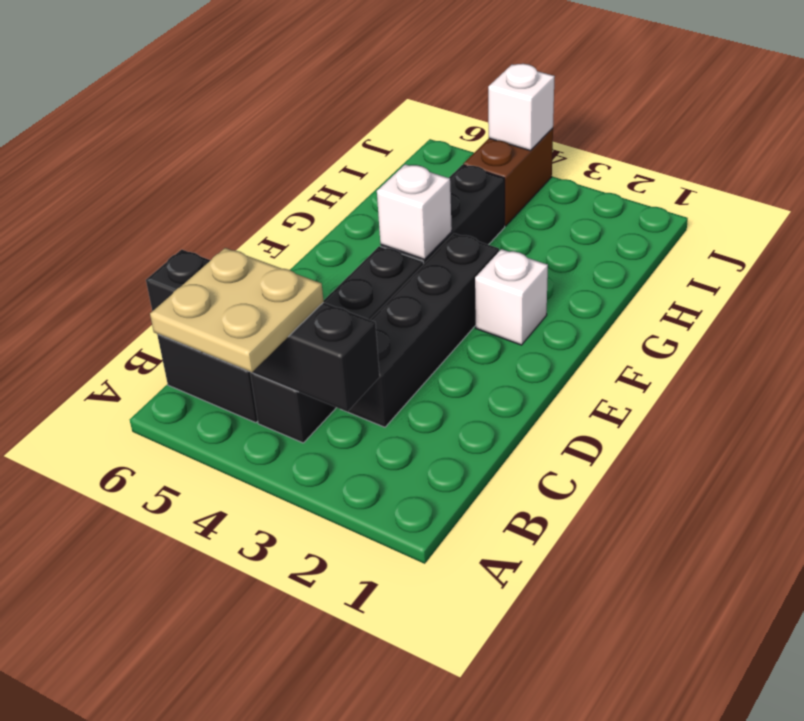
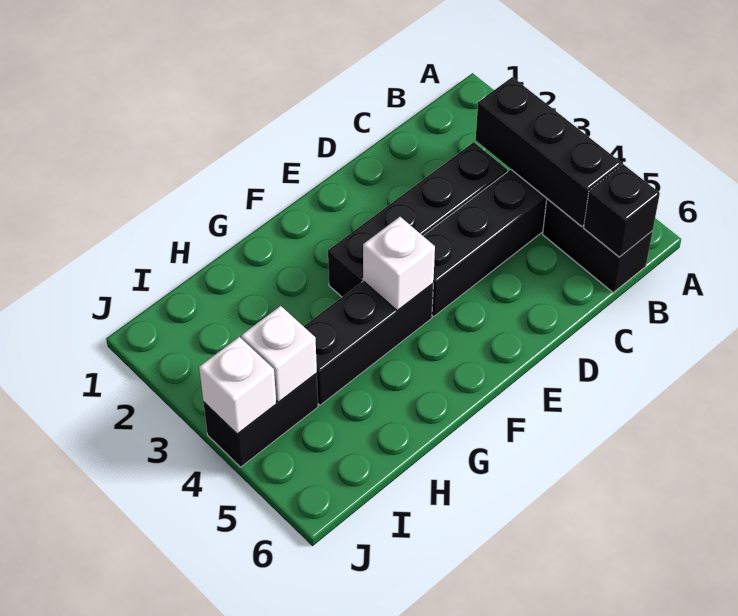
tan 2x2 plate [150,248,324,372] -> none
white 1x1 brick [475,249,548,345] -> white 1x1 brick moved to [241,306,317,402]
brown 1x2 brick [463,128,553,226] -> black 1x2 brick [203,373,318,467]

